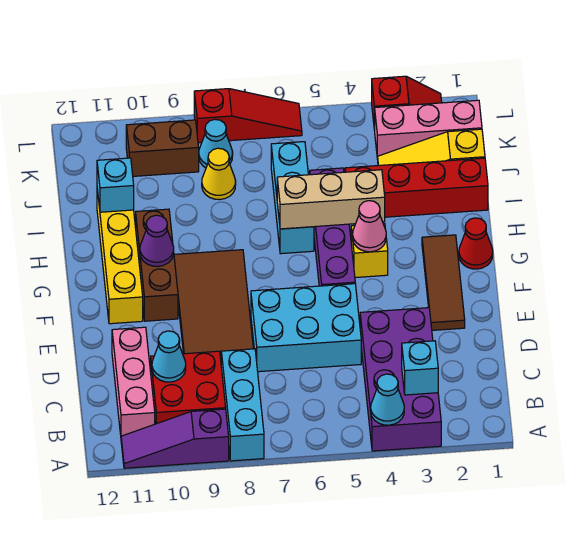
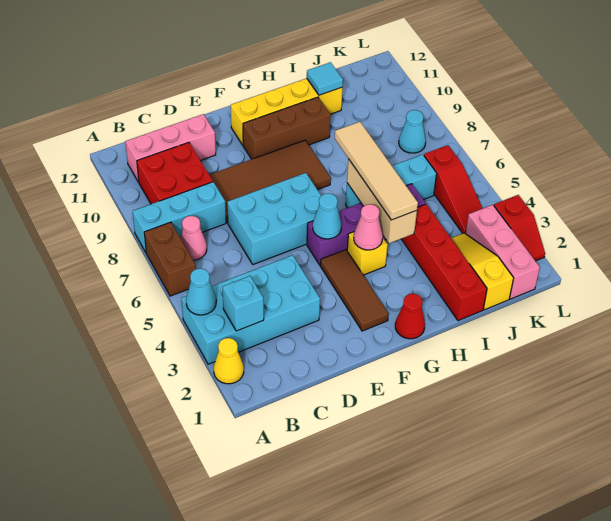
purple 2x4 brick [360,308,441,451] -> cyan 2x4 brick [182,255,320,364]
purple 1x3 slope [121,409,229,468] -> none
none -> pink 1x1 cone [180,216,207,260]
cyan 1x1 cone [152,331,186,382] -> cyan 1x1 cone moved to [313,193,341,239]
cyan 2x3 brick [251,284,361,372] -> cyan 2x3 brick turned to [227,173,321,264]
brown 1x3 tile [422,235,465,330] -> brown 1x3 tile turned to [320,250,389,331]
purple 1x1 cone [140,215,174,266] -> none
none -> tan 1x4 tile [335,122,418,220]
cyan 1x1 brick [97,158,134,212] -> cyan 1x1 tile [307,62,343,95]
yellow 1x1 cone [202,148,236,200] -> yellow 1x1 cone moved to [214,338,244,384]
brown 1x2 brick [126,120,199,176] -> brown 1x2 brick moved to [144,222,196,296]
red 1x3 slope [194,89,302,143] -> red 1x3 slope moved to [424,145,483,233]

